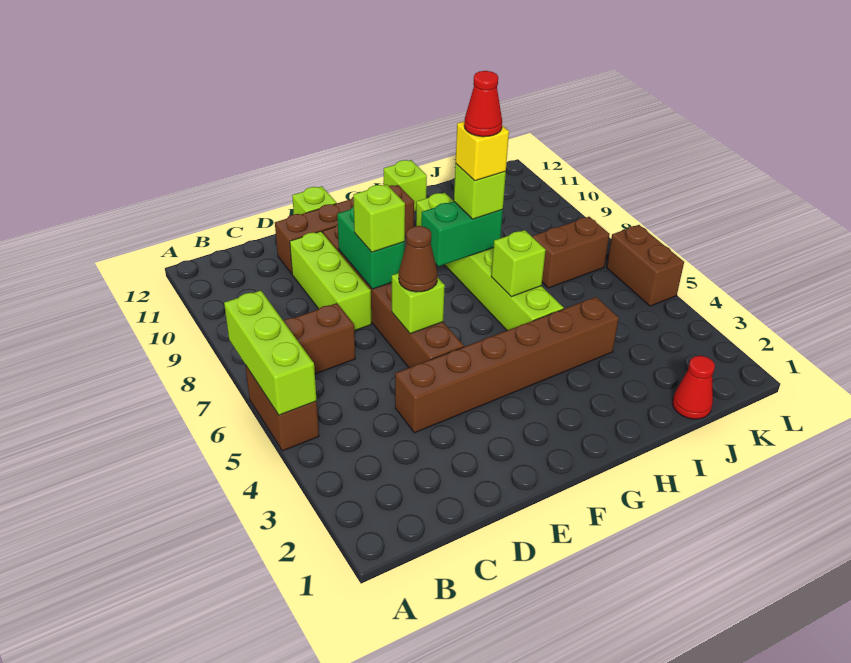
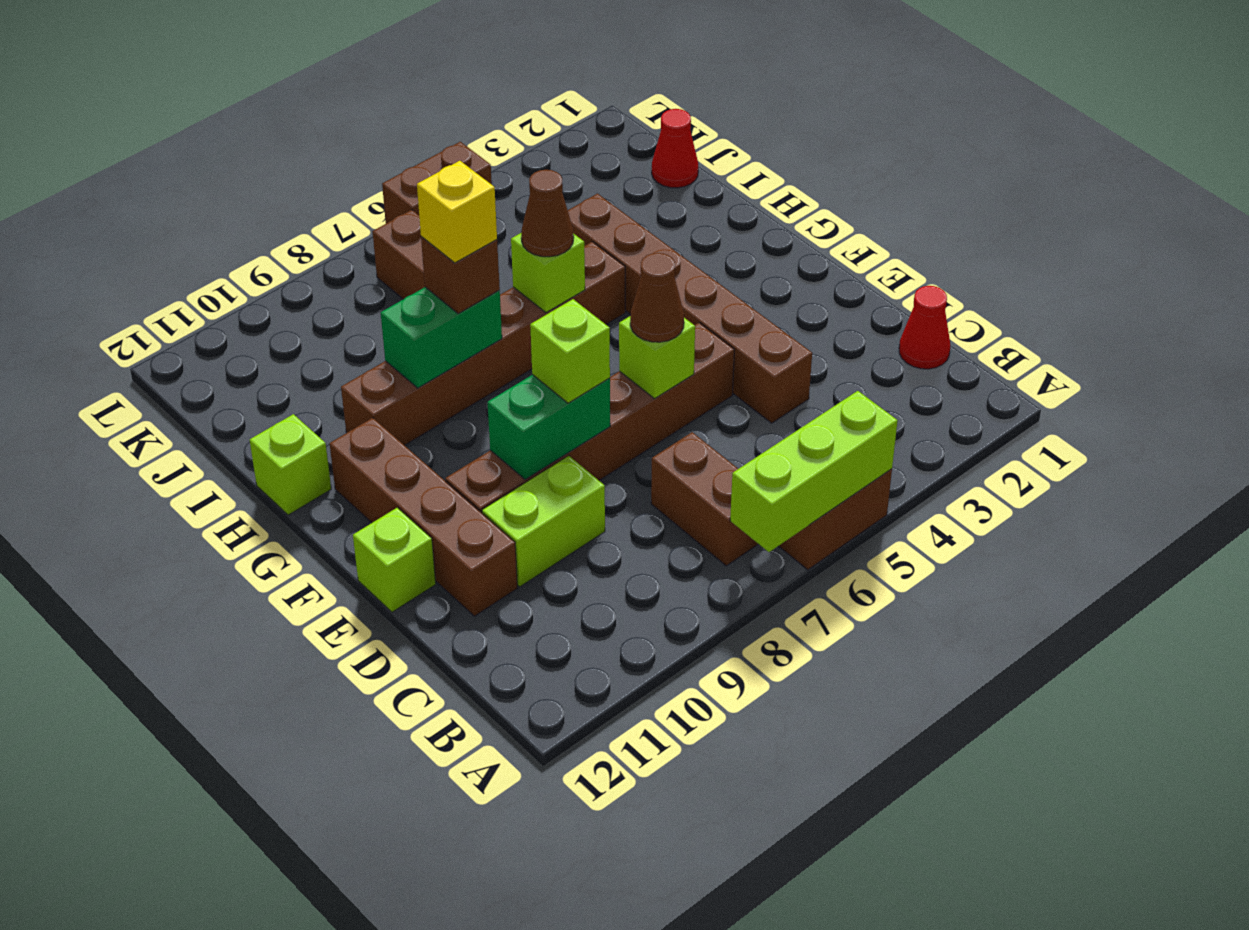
lime 1x3 brick [290,231,371,331] -> lime 1x2 brick [482,456,605,587]
green 1x2 brick [421,202,503,266] -> green 1x2 brick turned to [381,287,502,388]
lime 1x6 brick [416,193,564,330] -> brown 1x6 brick [341,242,625,445]
none -> brown 1x1 cone [521,170,574,257]
lime 1x1 brick [454,164,506,219] -> brown 1x1 brick [421,236,500,314]
red 1x1 cone [464,71,502,137] -> red 1x1 cone moved to [899,286,950,369]

